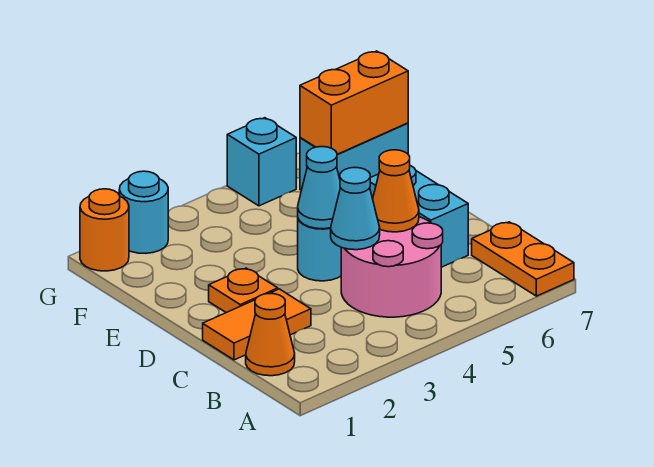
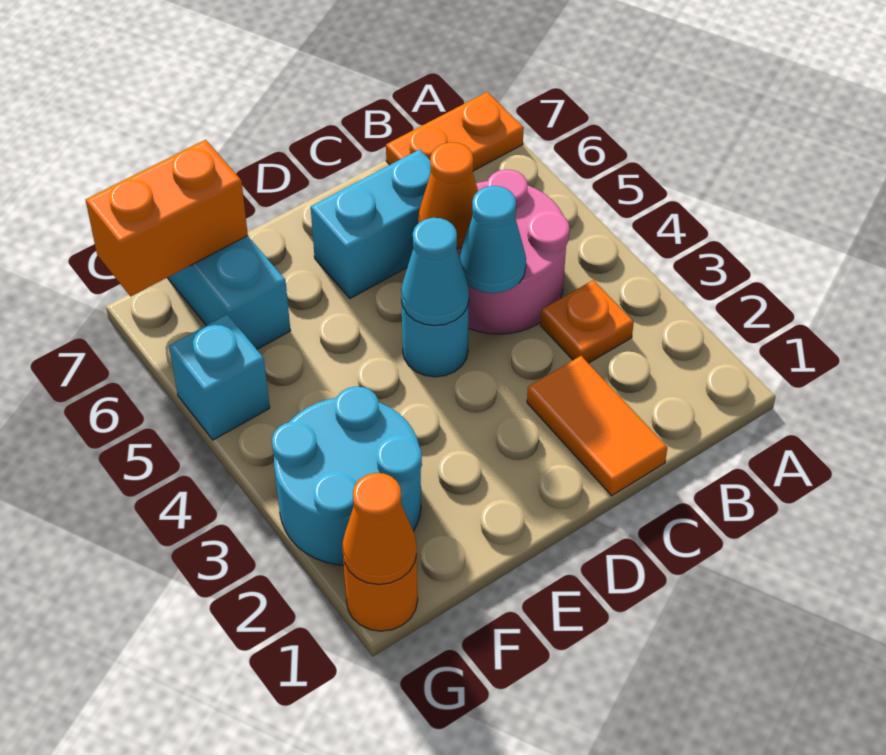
orange 1x1 cone [246,294,295,376] -> orange 1x1 cone moved to [342,473,417,585]
orange 1x1 plate [209,268,278,313] -> orange 1x1 plate moved to [541,280,634,363]
orange 1x2 brick [300,51,408,154] -> orange 1x2 brick turned to [86,140,248,296]
cyan 1x1 round brick [119,171,168,253] -> cyan 2x2 round brick [272,387,422,565]

